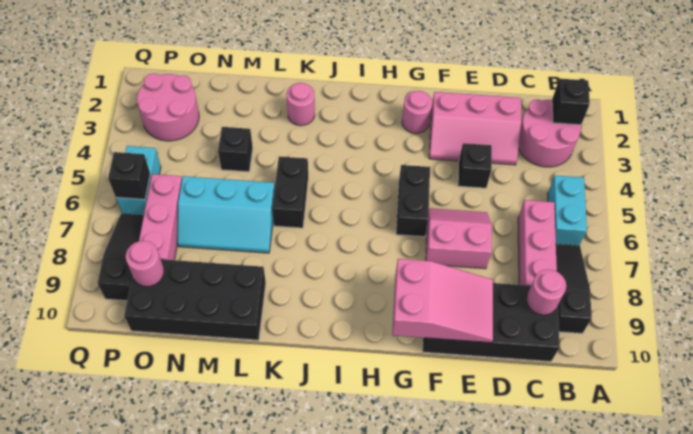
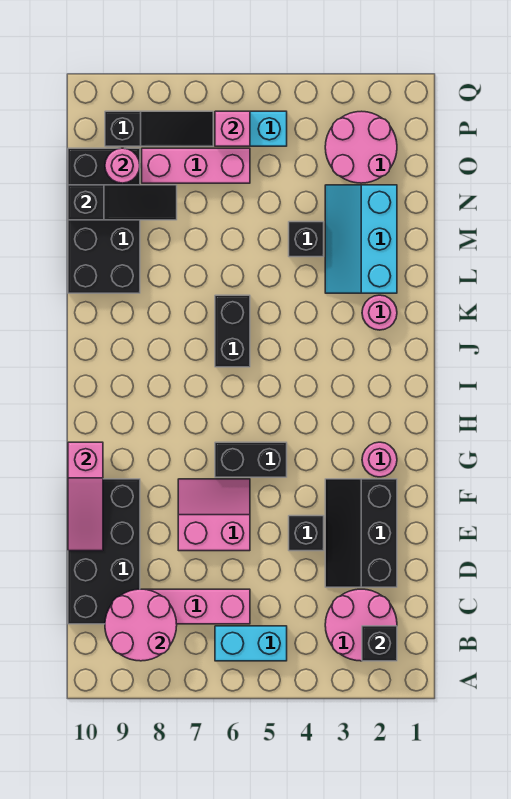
black 1x3 slope [556,244,592,333] -> black 1x3 slope moved to [68,185,177,220]
pink 1x1 round brick [526,270,566,315] -> pink 2x2 round brick [105,589,177,661]
pink 2x3 slope [429,92,521,165] -> black 2x3 slope [325,479,397,587]
pink 2x2 slope [426,208,492,269] -> pink 2x2 slope turned to [178,479,250,551]
pink 2x3 slope [392,259,493,343] -> pink 1x3 slope [68,442,103,551]
black 1x2 brick [272,156,308,228] -> black 1x2 brick turned to [215,295,250,367]
cyan 2x3 slope [178,176,275,253] -> cyan 2x3 slope moved to [325,185,397,293]
black 1x1 brick [108,152,150,199] -> pink 1x1 brick [215,111,250,146]

